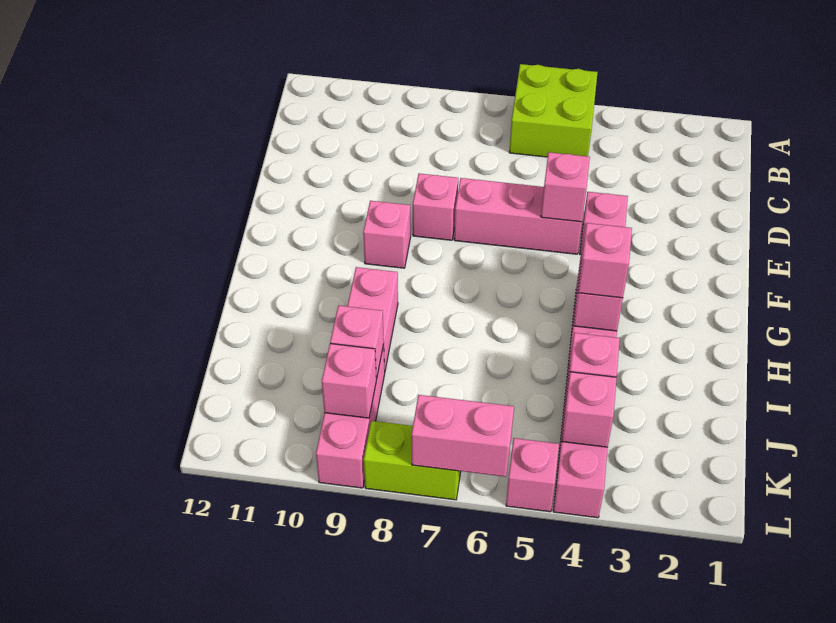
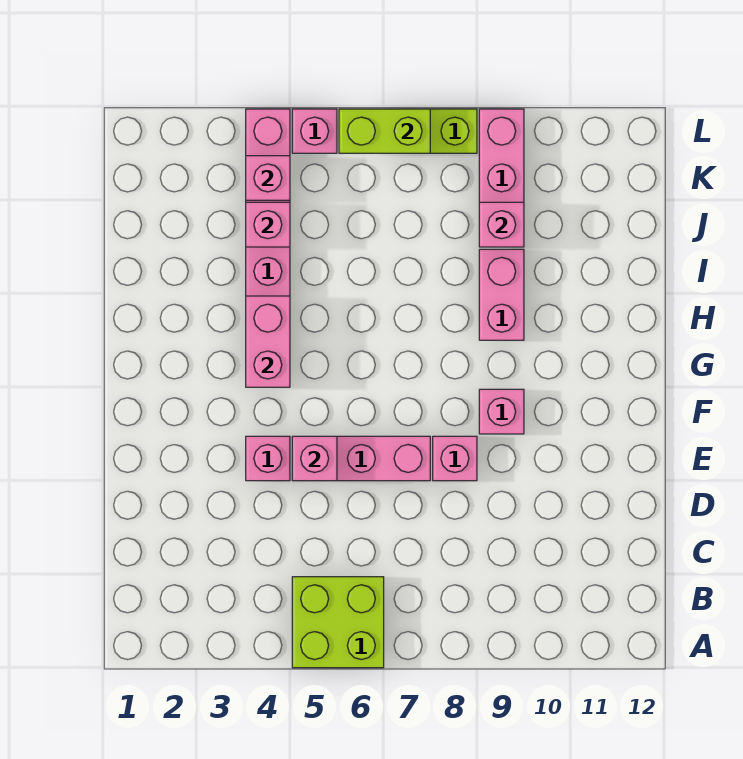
pink 1x1 brick [578,223,632,298] -> none
pink 1x1 brick [322,344,376,418] -> none
pink 1x2 brick [412,395,514,477] -> lime 1x2 brick [339,109,430,153]

